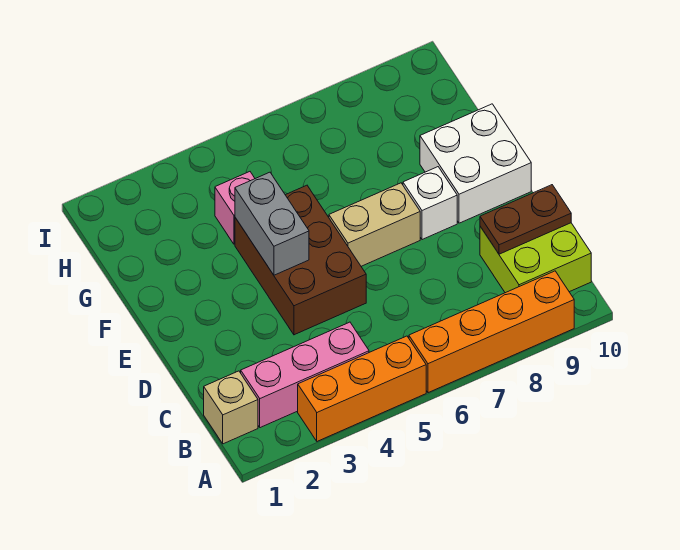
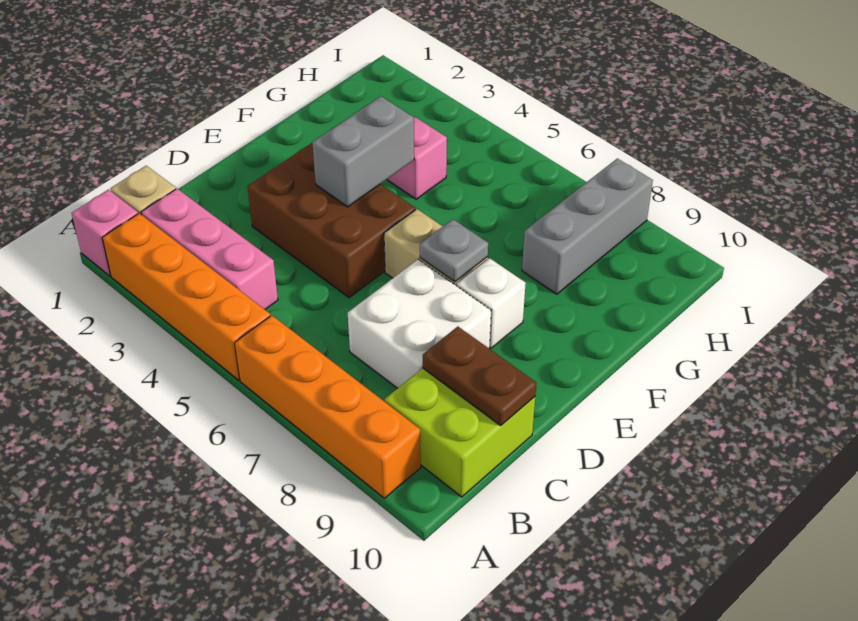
none -> pink 1x1 brick [72,190,138,276]
orange 1x3 brick [298,336,426,441] -> orange 1x4 brick [102,213,270,380]
brown 2x3 brick [235,185,366,335] -> brown 2x3 brick turned to [247,143,415,298]
none -> grey 1x1 plate [420,219,488,282]
white 2x2 brick [420,104,531,223] -> white 2x2 brick moved to [348,259,491,388]
none -> grey 1x3 brick [522,159,653,294]

